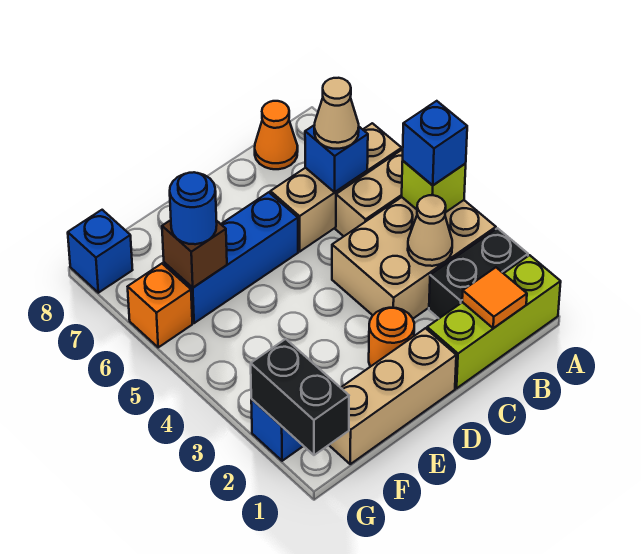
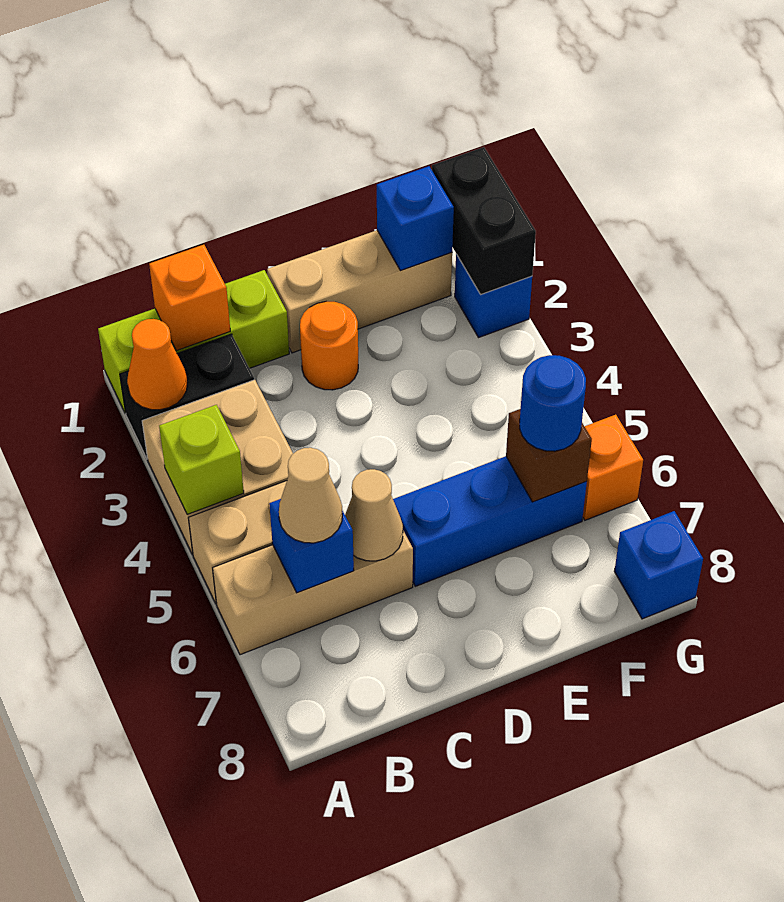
tan 2x3 brick [332,197,496,318] -> tan 2x2 brick [142,380,293,554]
blue 1x1 brick [403,101,467,185] -> blue 1x1 brick moved to [377,166,454,271]
orange 1x1 tile [462,267,527,328] -> orange 1x1 brick [149,245,230,351]
tan 1x1 cone [408,195,452,266] -> tan 1x1 cone moved to [345,469,403,561]
orange 1x1 cone [255,101,298,169] -> orange 1x1 cone moved to [127,319,187,410]

